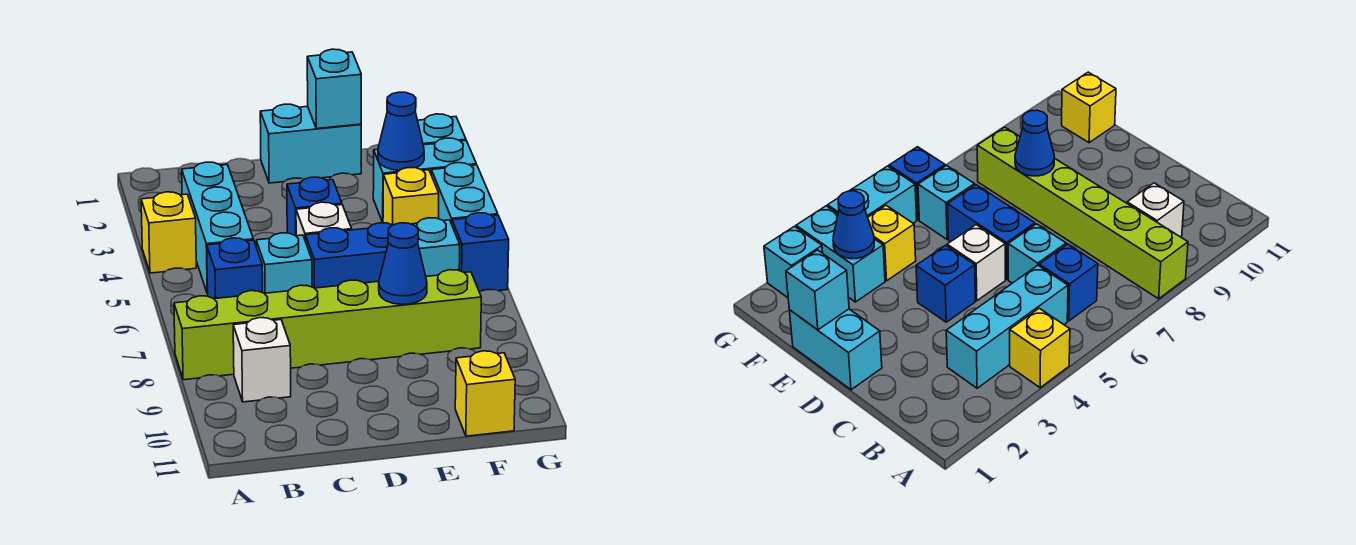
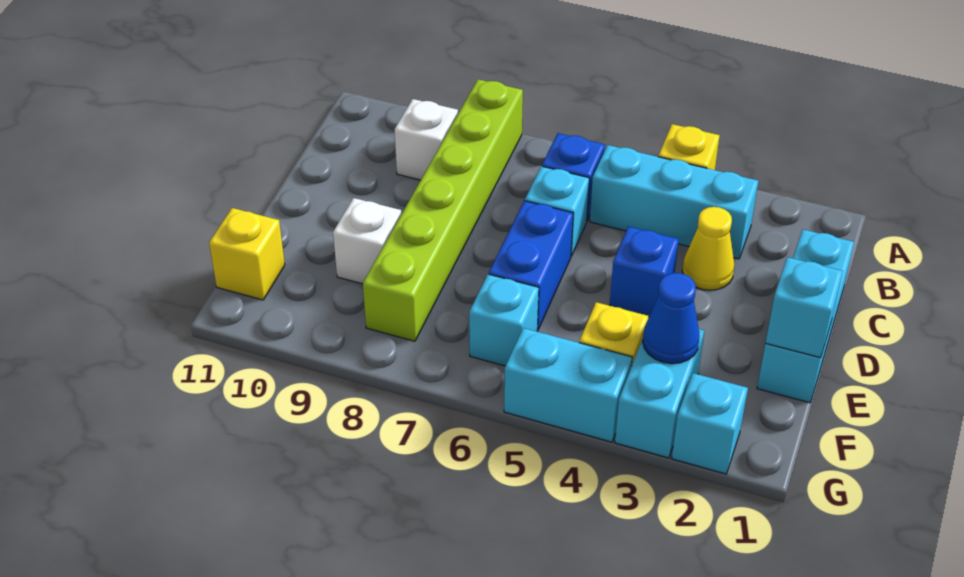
none -> yellow 1x1 cone [682,207,734,290]
cyan 1x2 brick [260,104,361,183] -> cyan 1x3 brick [757,229,854,403]
white 1x1 brick [296,202,352,239] -> white 1x1 brick moved to [333,198,401,284]
blue 1x1 cone [379,223,427,304] -> none
blue 1x1 brick [452,213,509,292] -> none

